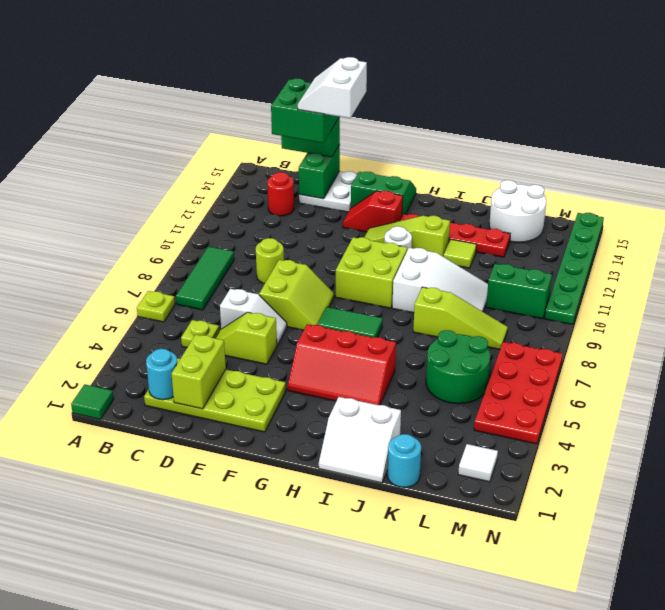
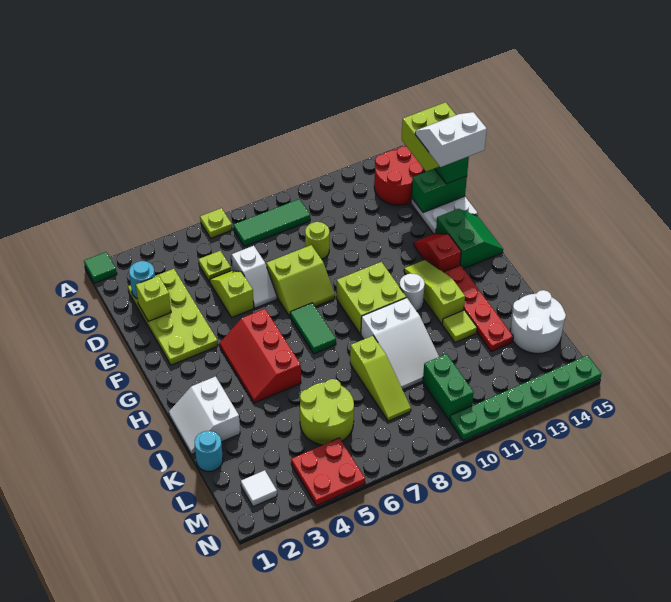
red 1x1 round brick [267,172,294,216] -> red 2x2 round brick [374,146,424,205]
green 2x2 brick [271,78,339,143] -> lime 2x2 brick [402,102,456,172]
lime 1x2 brick [171,334,226,409] -> lime 1x1 brick [136,276,171,322]
green 2x2 round brick [426,330,490,404] -> lime 2x2 round brick [300,379,354,445]
red 2x4 plate [474,342,563,444] -> red 2x2 plate [291,438,365,506]

